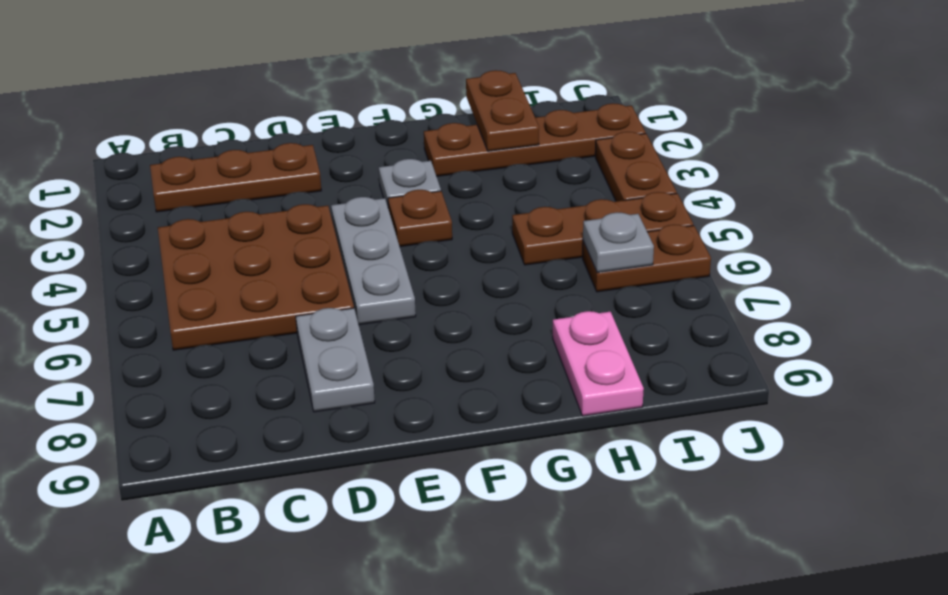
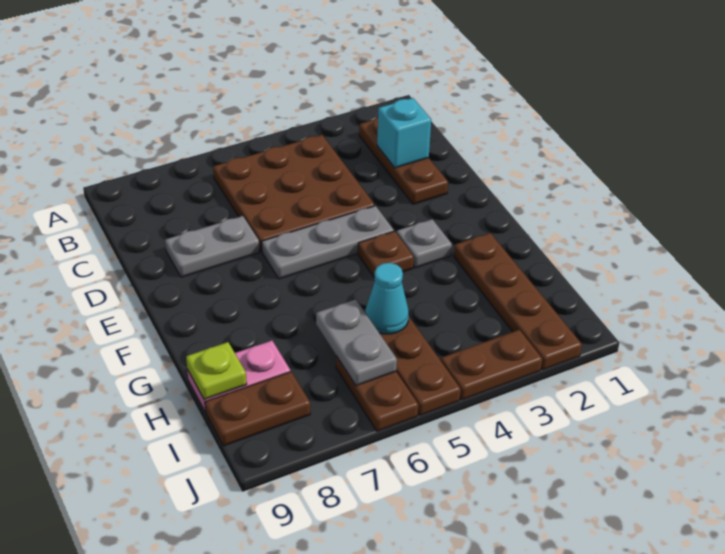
none -> cyan 1x1 brick [377,98,431,168]
brown 1x2 plate [466,70,539,151] -> brown 1x2 plate moved to [205,372,310,446]
none -> cyan 1x1 cone [365,263,409,334]
none -> lime 1x1 plate [186,342,247,400]
grey 1x1 plate [583,212,654,273] -> grey 1x2 plate [316,299,397,386]

